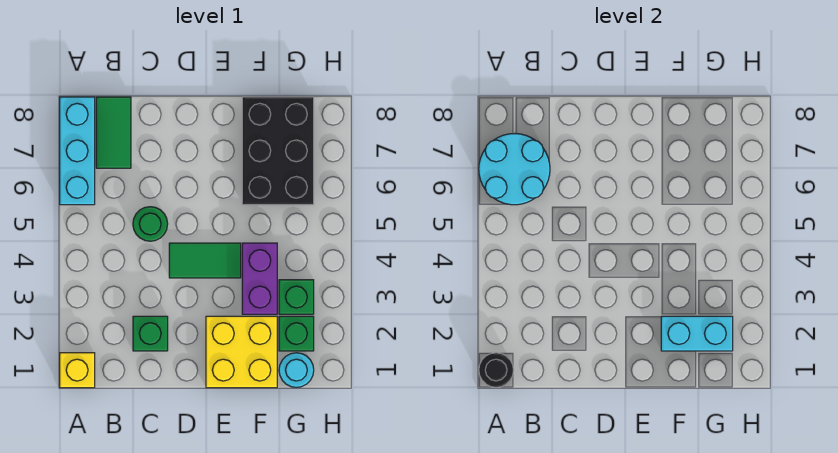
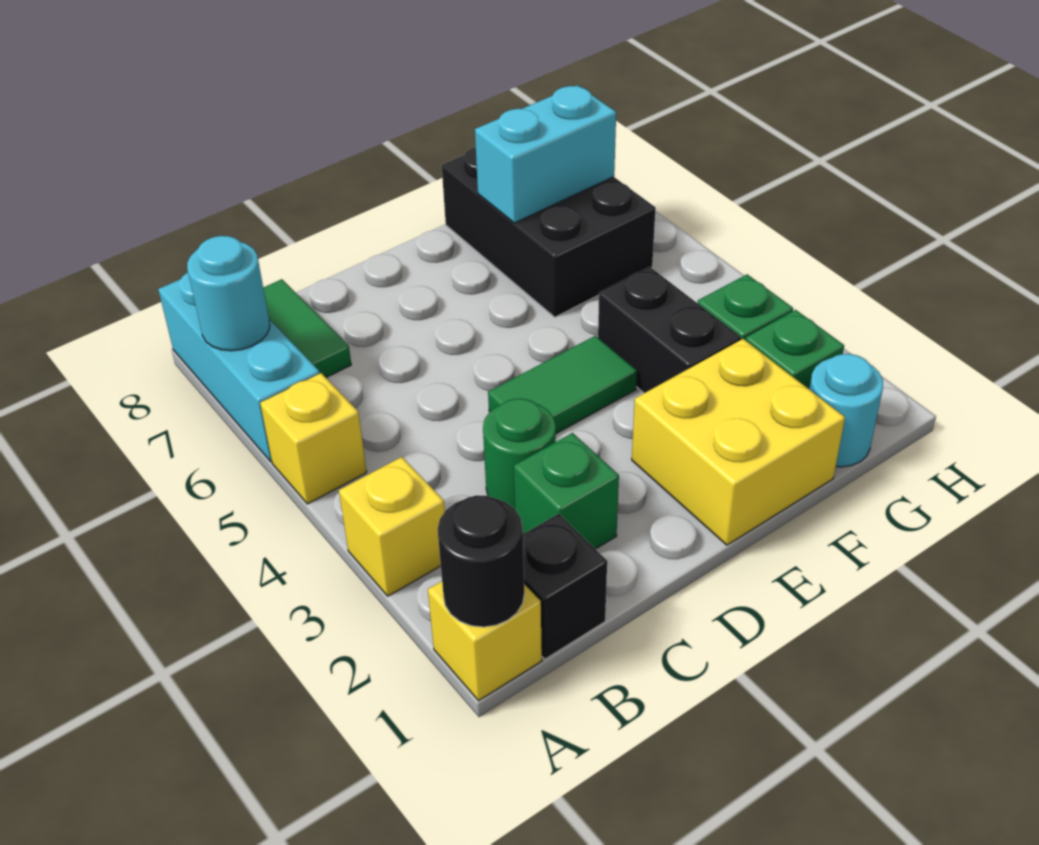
none -> yellow 1x1 brick [339,457,445,596]
none -> yellow 1x1 brick [260,373,367,504]
cyan 2x2 round brick [479,134,550,205] -> cyan 1x1 round brick [187,236,270,351]
none -> black 1x1 brick [523,514,607,659]
green 1x1 round brick [133,207,168,241] -> green 1x1 round brick moved to [483,399,556,509]
cyan 1x2 brick [661,316,733,351] -> cyan 1x2 brick moved to [475,85,616,223]
purple 1x2 brick [242,243,277,314] -> black 1x2 brick [598,267,741,393]

